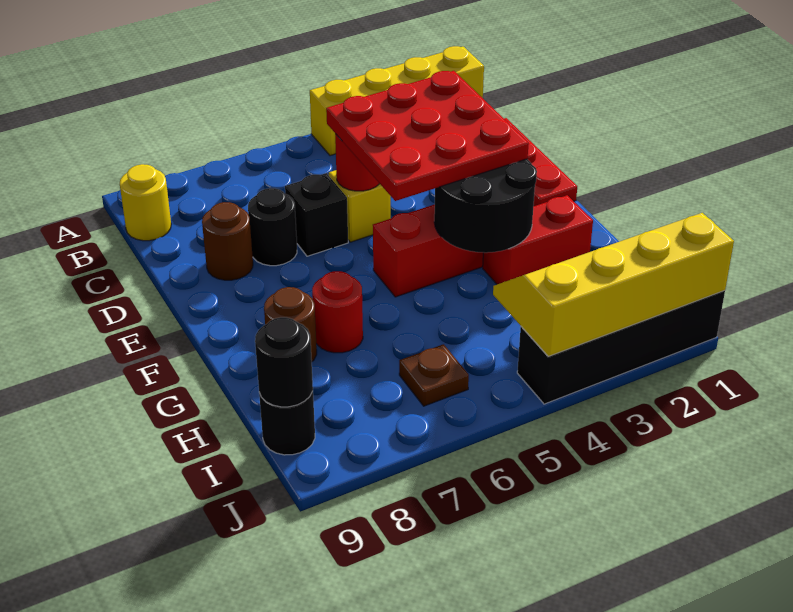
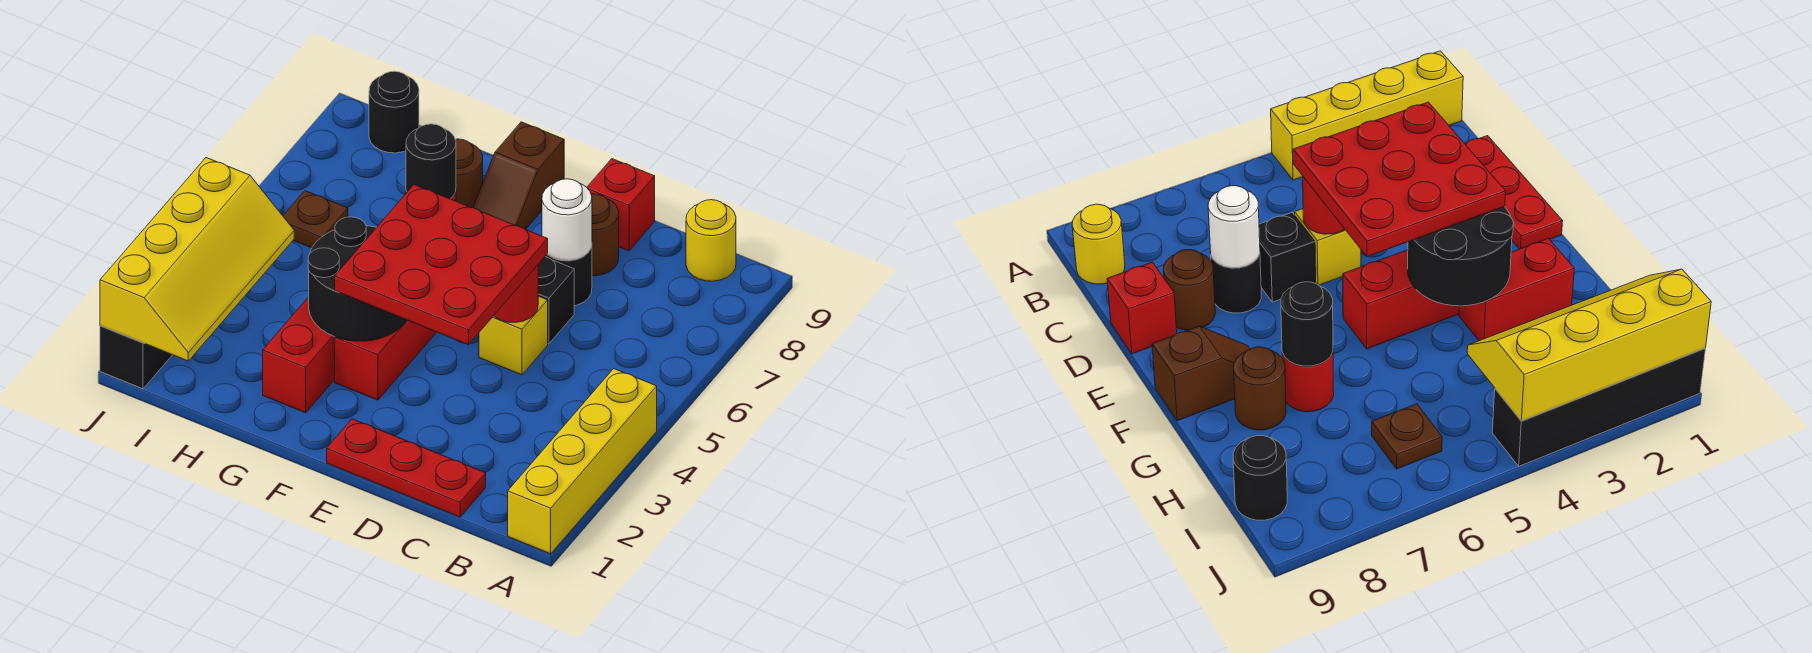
none -> white 1x1 round brick [542,179,592,261]
none -> red 1x1 brick [587,159,655,251]
none -> brown 1x2 slope [473,122,564,230]
black 1x1 round brick [255,317,313,407] -> black 1x1 round brick moved to [406,124,456,199]

